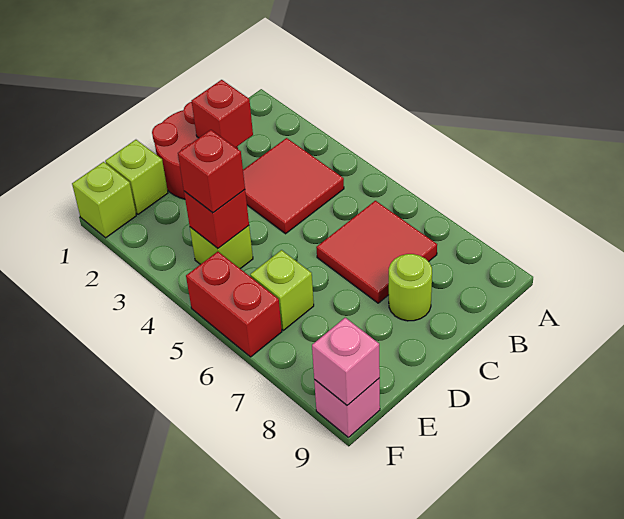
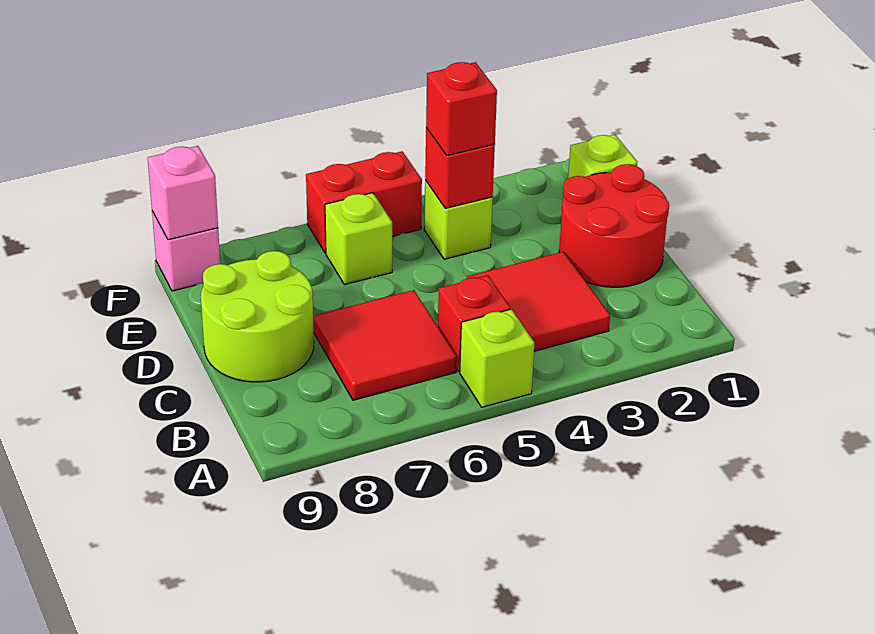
red 1x1 brick [192,80,253,148] -> red 1x1 brick moved to [438,275,510,372]
lime 1x1 round brick [389,254,432,321] -> lime 2x2 round brick [201,251,314,382]
lime 1x1 brick [72,162,136,238] -> lime 1x1 brick moved to [460,309,534,407]

